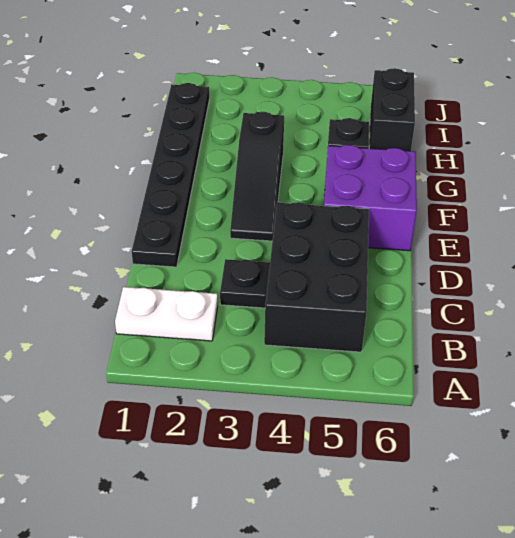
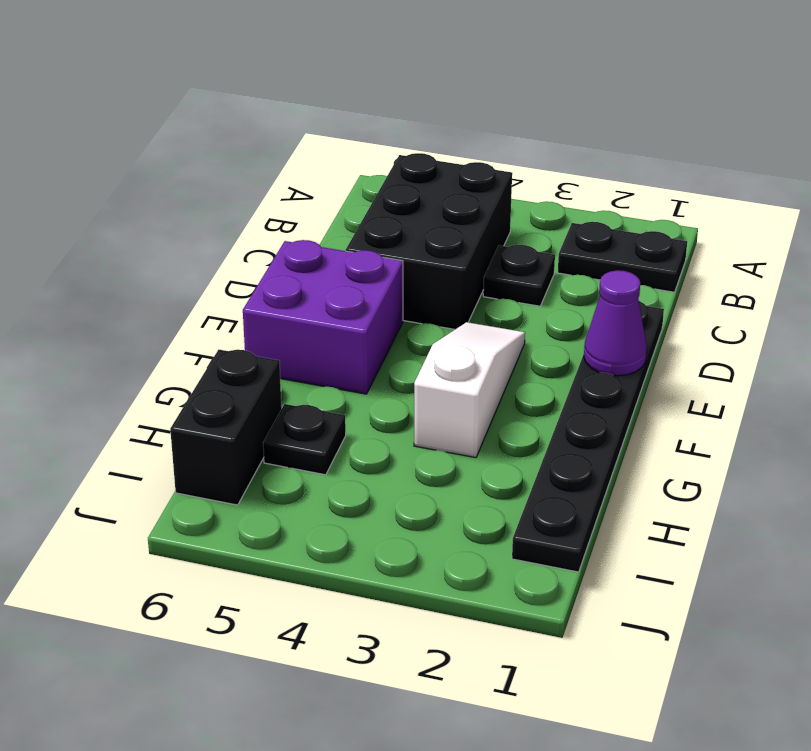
white 1x2 plate [115,287,218,341] -> black 1x2 plate [558,222,687,292]
none -> purple 1x1 cone [584,270,647,376]
black 1x3 slope [230,112,284,241] -> white 1x3 slope [414,322,525,458]

